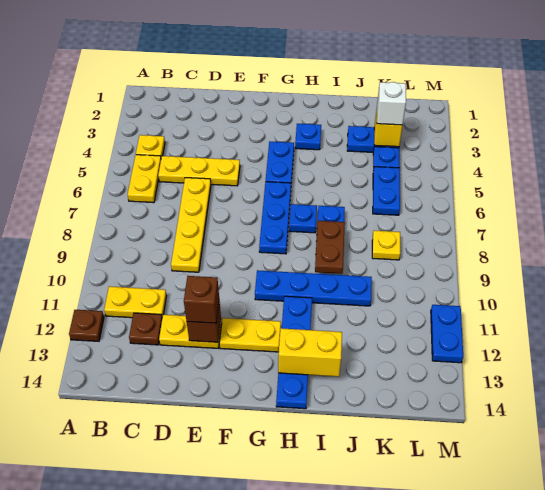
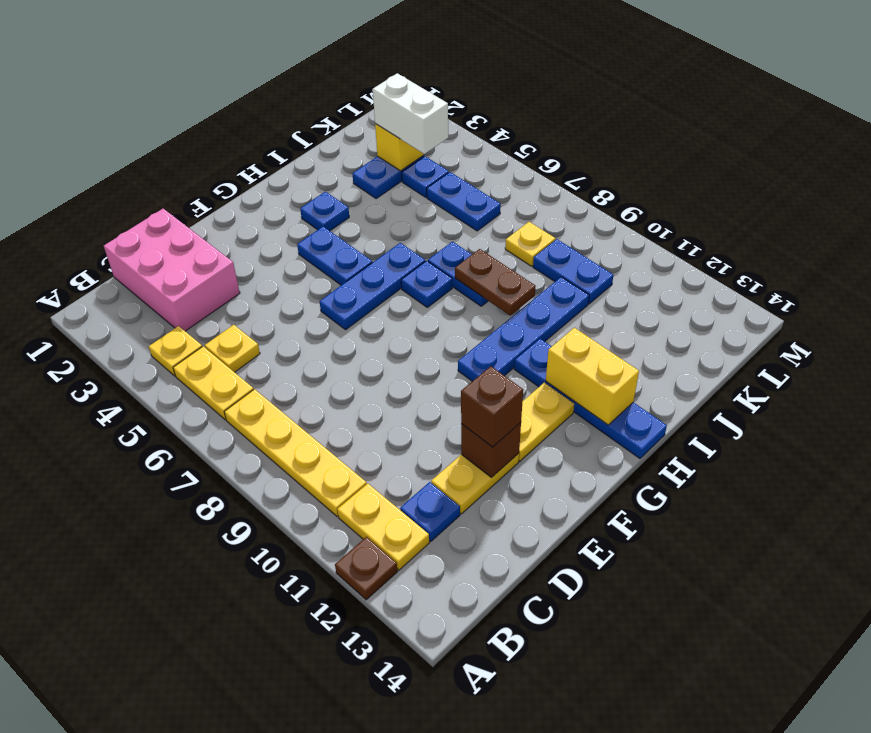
yellow 1x2 plate [104,286,167,318] -> yellow 1x2 plate turned to [337,484,429,570]
none -> pink 2x3 brick [104,209,240,331]
yellow 1x3 plate [158,156,240,186] -> yellow 1x1 plate [205,325,260,372]
brown 1x1 plate [129,313,162,345] -> blue 1x1 plate [400,482,460,541]
yellow 1x4 plate [171,178,211,272] -> yellow 1x4 plate moved to [224,389,367,516]
blue 1x3 plate [259,182,291,254] -> blue 1x3 plate turned to [320,243,425,330]
yellow 1x2 brick [278,328,342,377] -> yellow 1x2 brick turned to [546,328,639,425]
white 1x1 brick [377,82,406,125] -> white 1x2 brick [373,73,448,154]
blue 1x2 plate [431,305,463,363] -> blue 1x2 plate moved to [533,239,613,304]

